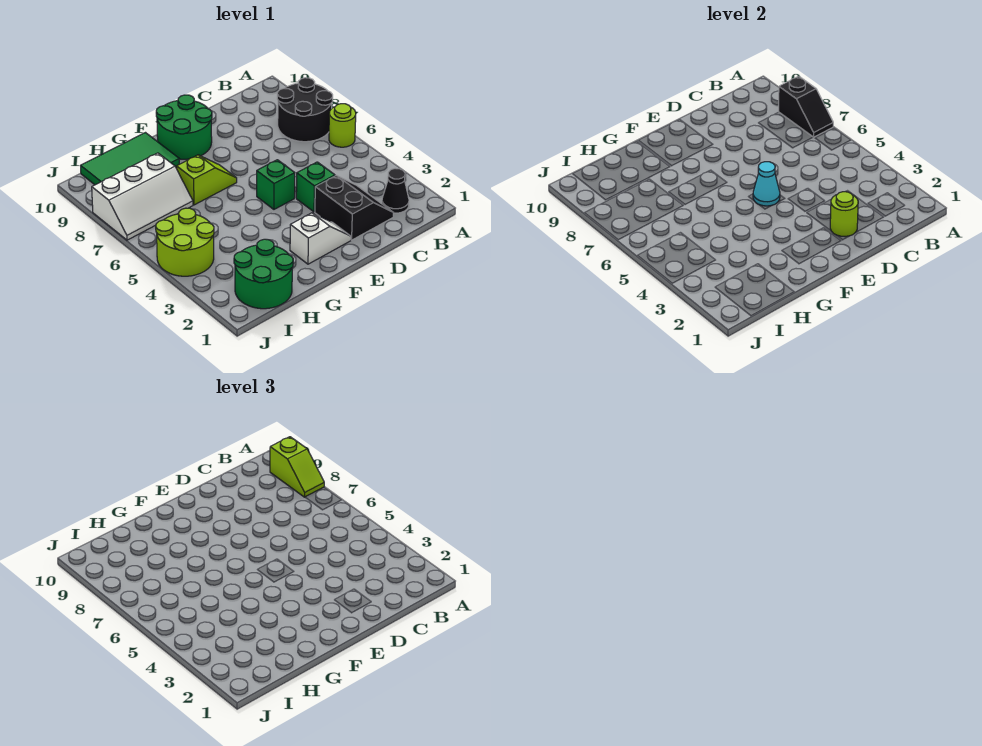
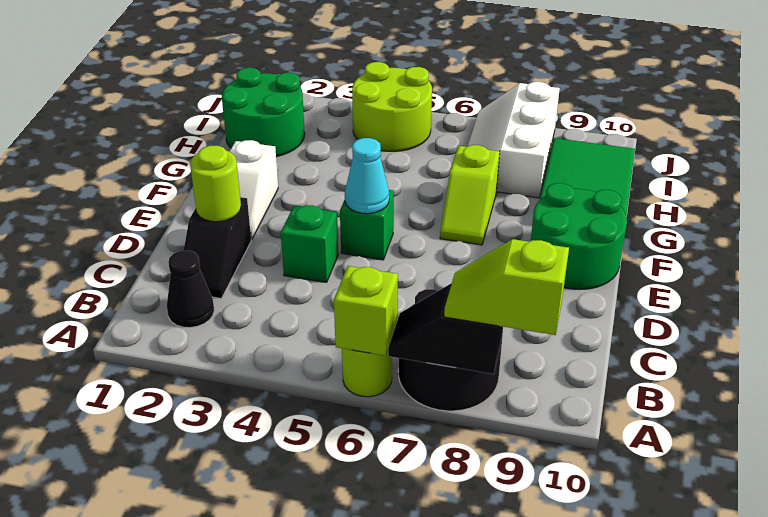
none -> lime 1x1 brick [334,266,398,356]
black 2x2 slope [315,175,393,240] -> black 1x2 slope [183,197,251,299]

